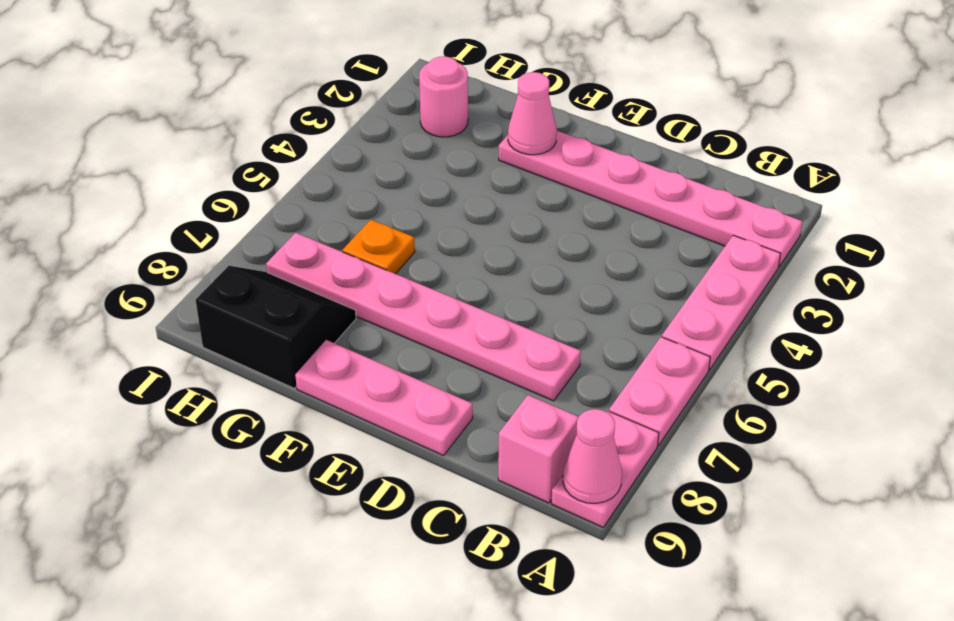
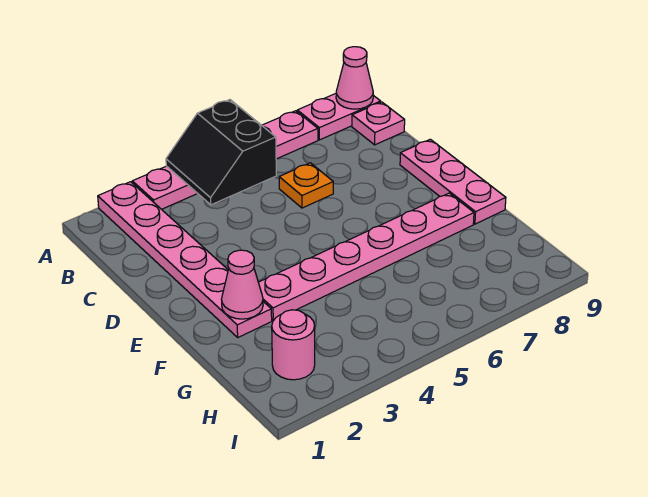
pink 1x1 brick [498,395,579,503] -> pink 1x1 plate [352,102,405,145]
pink 1x6 plate [266,233,581,401] -> pink 1x6 plate turned to [258,193,474,321]
orange 1x1 plate [343,219,415,274] -> orange 1x1 plate moved to [279,163,333,208]
black 2x2 slope [196,266,356,388] -> black 2x2 slope moved to [166,100,276,205]

